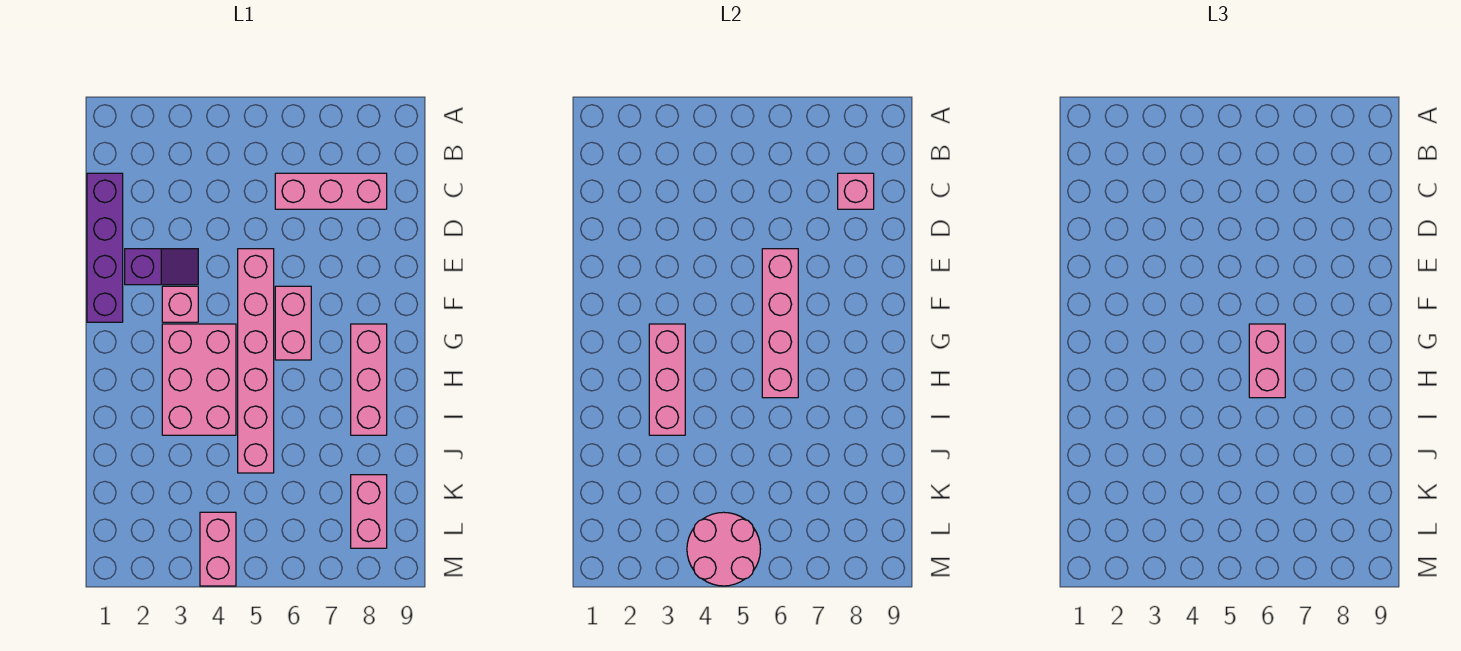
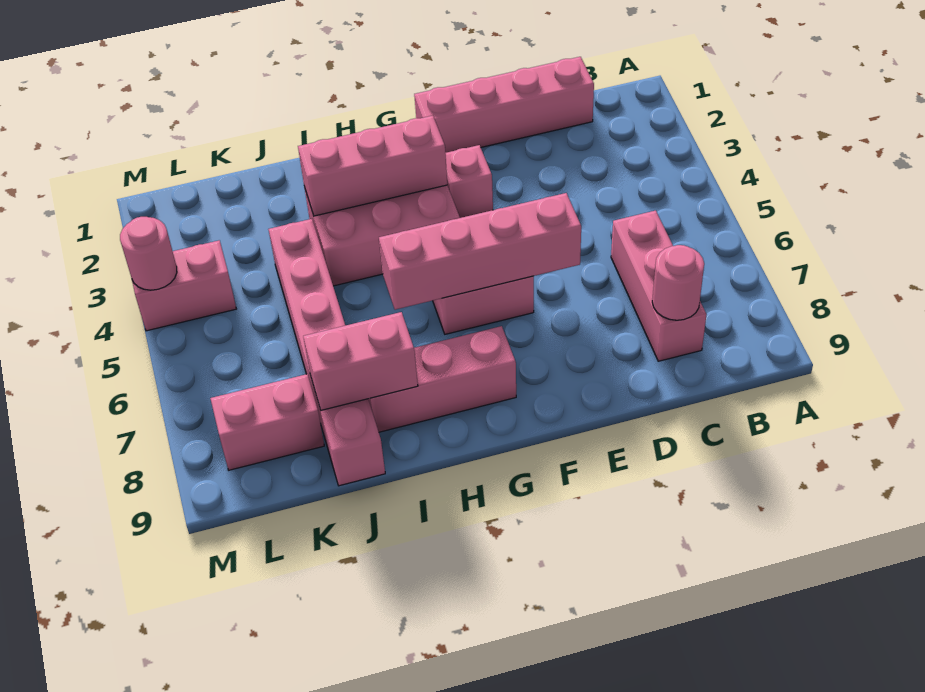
purple 1x4 brick [87,173,123,322] -> pink 1x4 brick [414,57,594,153]
pink 1x1 brick [838,173,874,209] -> pink 1x1 round brick [652,245,704,320]
purple 1x2 slope [125,249,198,285] -> none
pink 1x6 brick [238,249,274,473] -> pink 1x6 brick turned to [268,219,385,486]
pink 1x2 brick [1249,324,1285,398] -> pink 1x2 brick moved to [303,312,418,410]
pink 2x2 round brick [687,512,760,586] -> pink 1x1 round brick [120,217,177,290]

